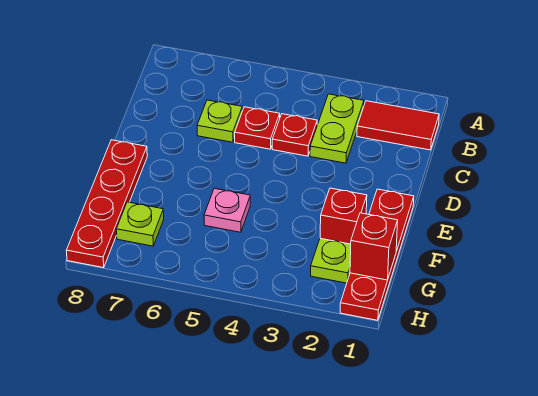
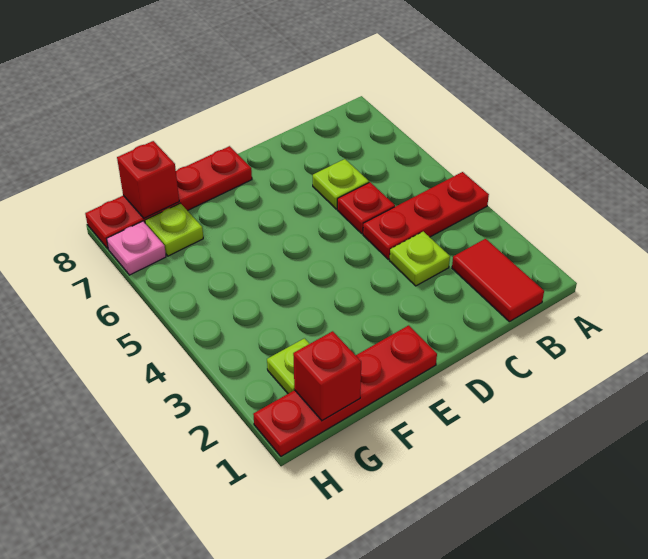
lime 1x2 plate [310,94,364,163] -> lime 1x1 plate [389,231,450,286]
red 1x1 plate [272,114,317,156] -> red 1x3 plate [363,172,489,259]
red 1x1 brick [320,188,367,244] -> red 1x1 brick moved to [117,141,179,218]
pink 1x1 plate [204,188,250,232] -> pink 1x1 plate moved to [107,221,166,275]

